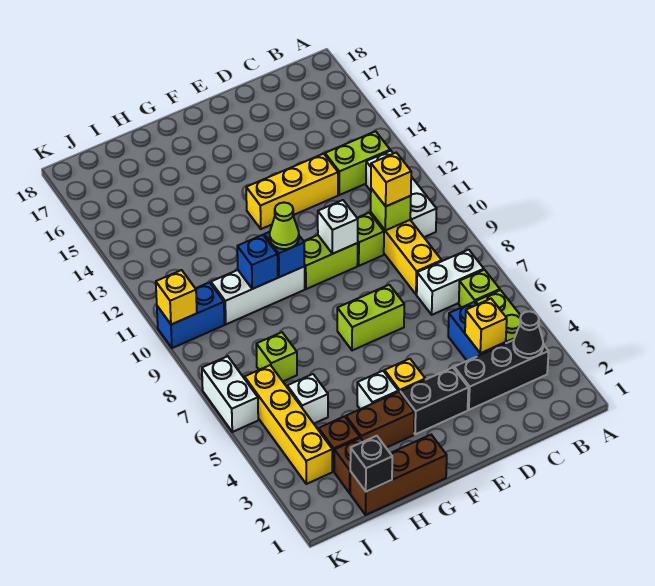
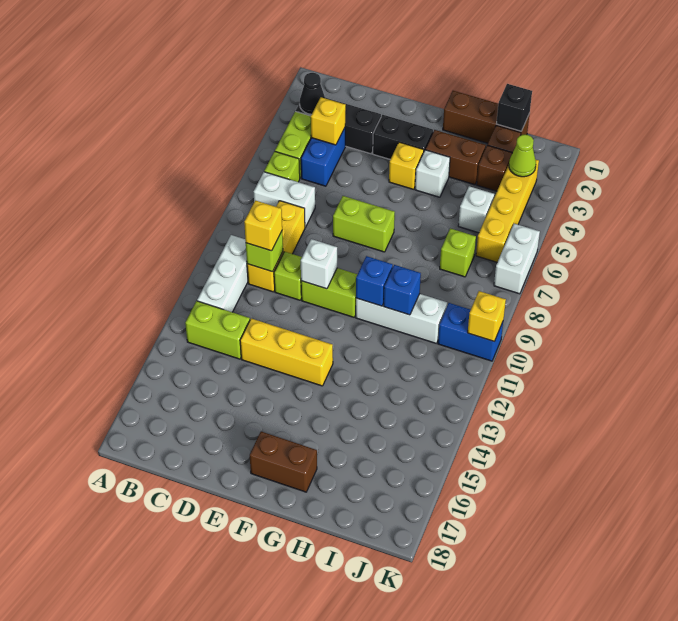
none -> brown 1x2 brick [250,431,317,492]
lime 1x1 cone [270,203,299,249] -> lime 1x1 cone moved to [509,135,536,177]

